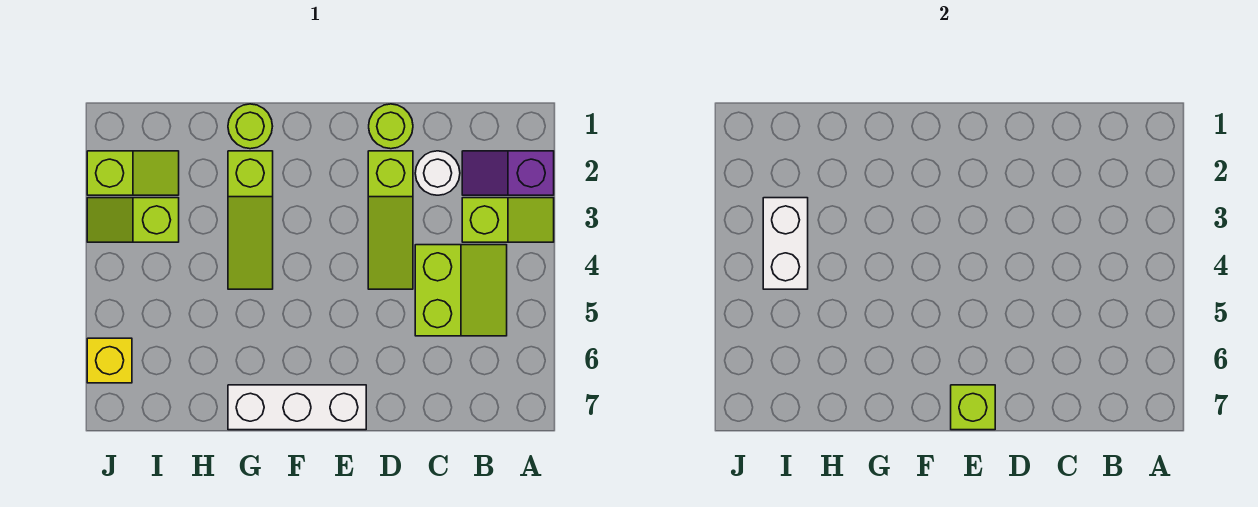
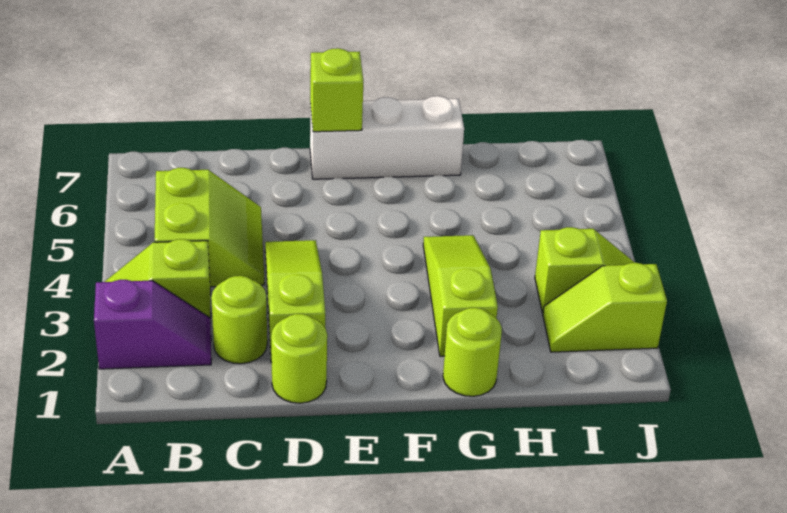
lime 2x2 slope [415,245,507,336] -> lime 2x2 slope turned to [155,168,264,287]
white 1x1 round brick [415,151,460,195] -> lime 1x1 round brick [211,276,267,364]
white 1x2 brick [763,198,808,289] -> none
yellow 1x1 brick [87,338,132,383] -> none

